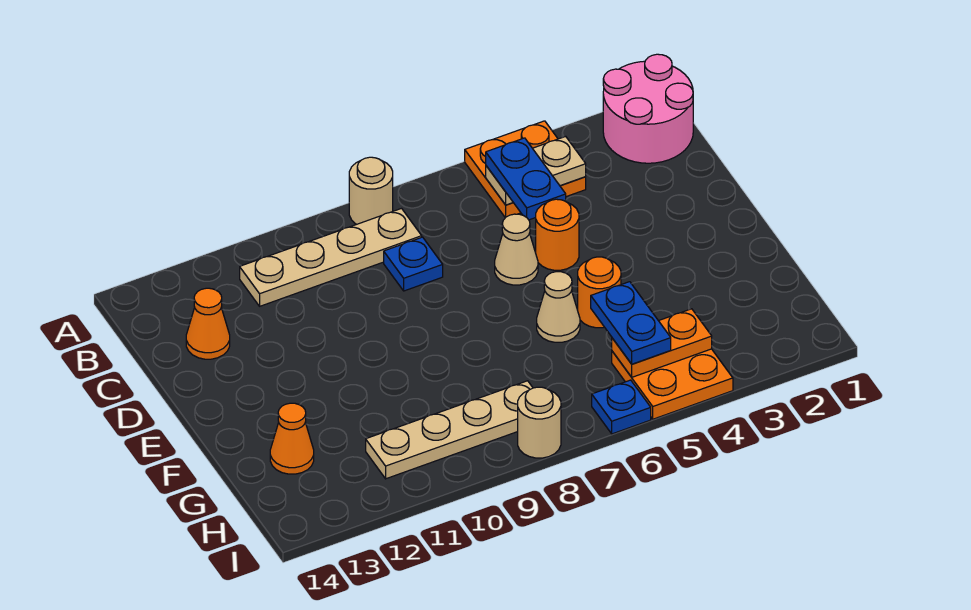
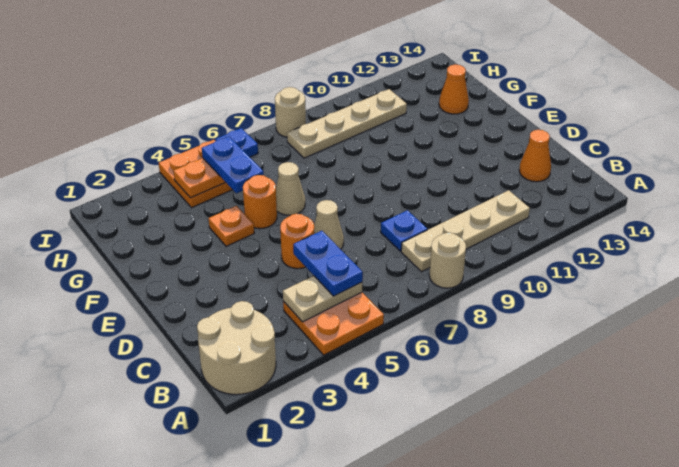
pink 2x2 round brick [603,54,693,163] -> tan 2x2 round brick [197,301,276,395]
none -> orange 1x1 plate [209,206,254,246]

